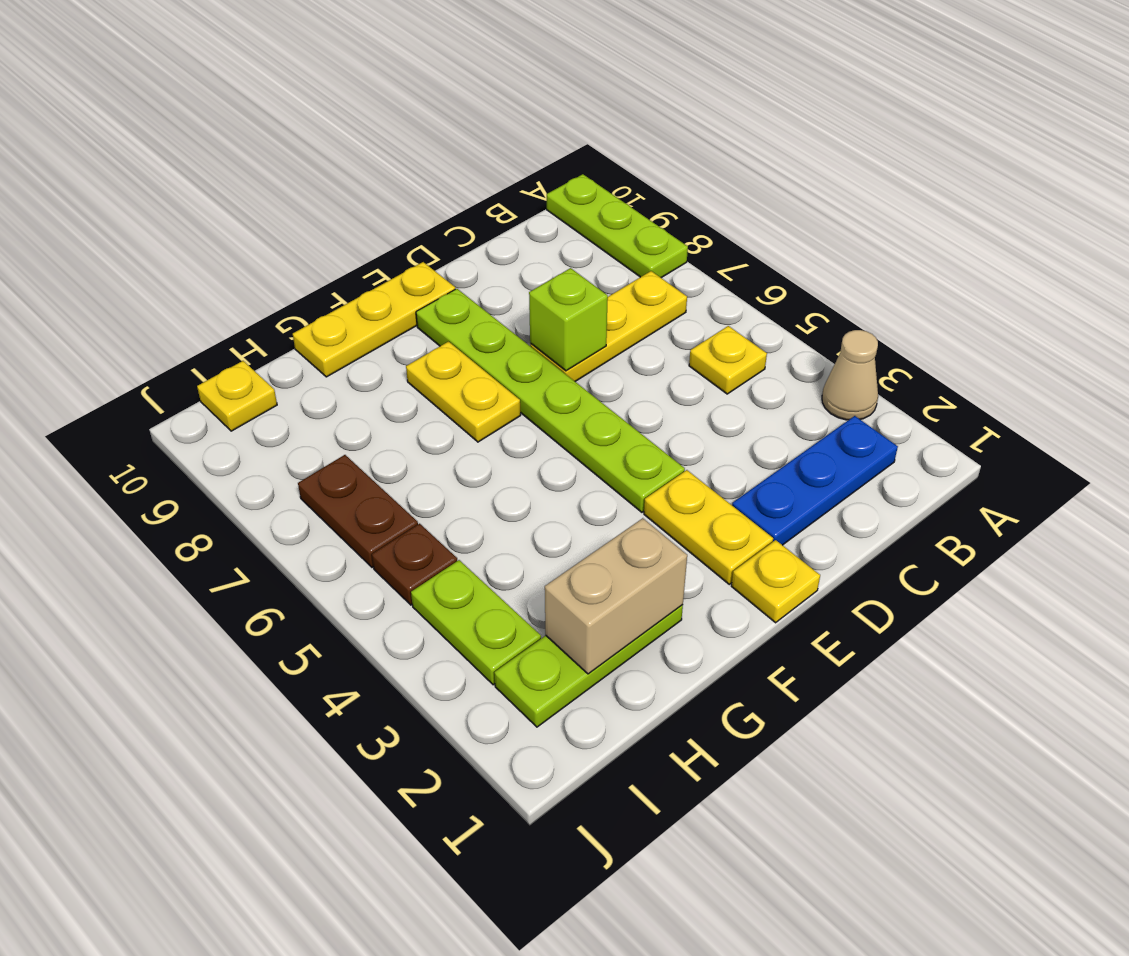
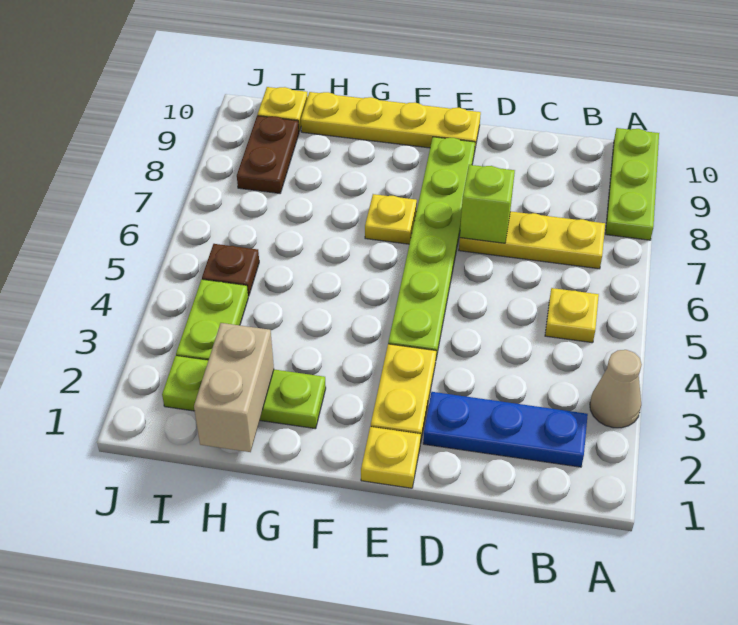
yellow 1x3 plate [293,262,455,377] -> yellow 1x4 plate [301,92,481,152]
yellow 1x2 plate [406,342,521,442] -> yellow 1x1 plate [365,194,417,244]
tan 1x2 brick [545,518,687,674] -> tan 1x2 brick turned to [194,323,274,452]
brown 1x2 plate [298,455,418,567] -> brown 1x2 plate moved to [237,116,299,193]

